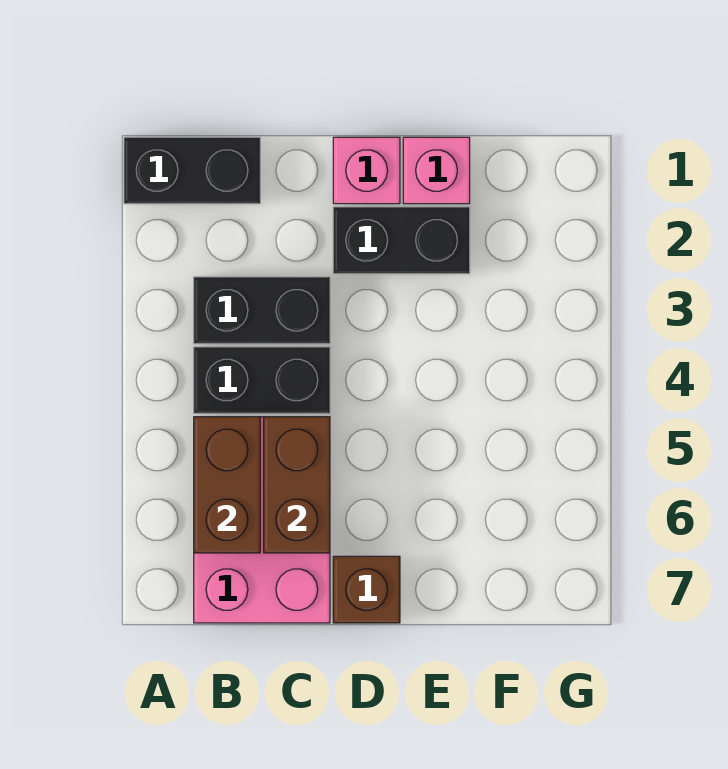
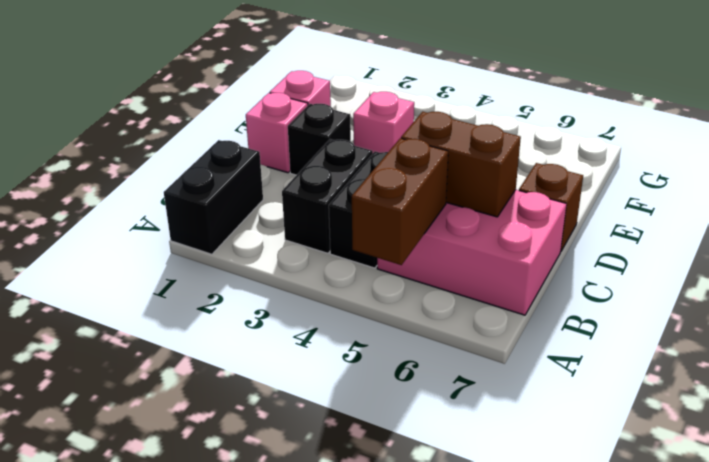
brown 1x2 brick [194,417,260,553] -> brown 1x2 brick turned to [352,138,448,265]
black 1x2 brick [333,207,470,274] -> black 1x1 brick [288,104,351,175]
none -> pink 1x1 brick [353,92,414,153]

